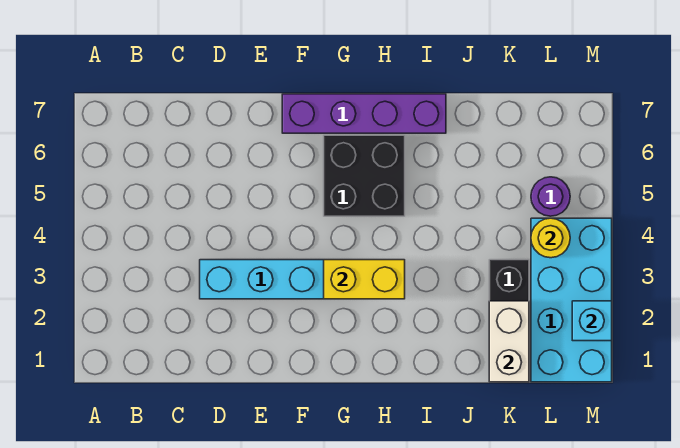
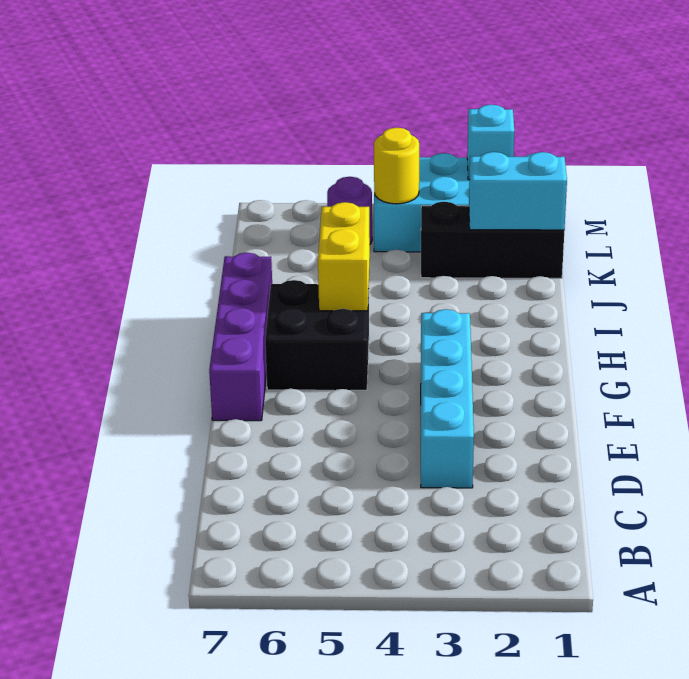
yellow 1x2 brick [324,260,405,299] -> yellow 1x2 brick moved to [318,202,370,311]
white 1x2 brick [489,301,529,382] -> cyan 1x2 brick [469,152,567,230]

